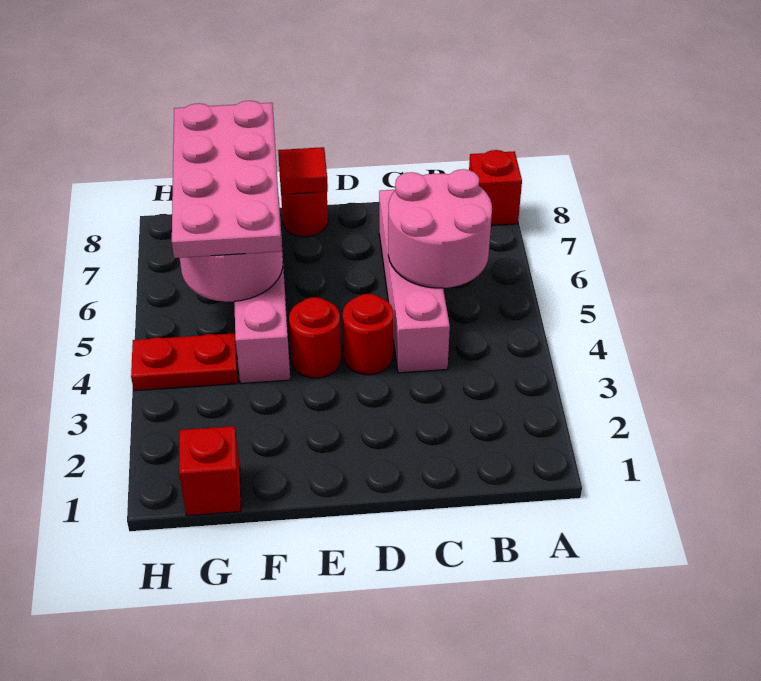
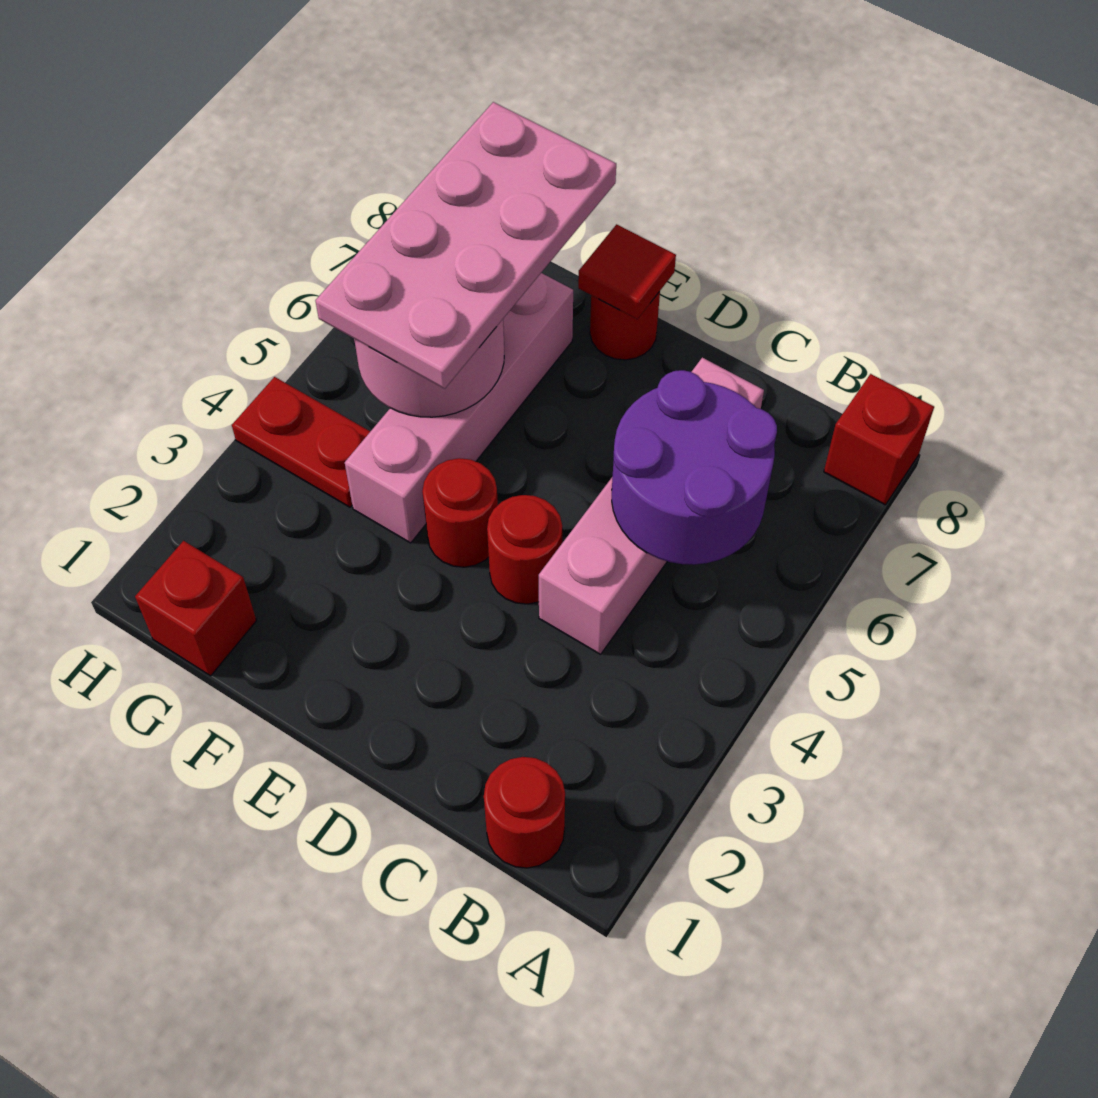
none -> red 1x1 round brick [484,757,565,868]
pink 2x2 round brick [388,169,492,288] -> purple 2x2 round brick [612,370,777,565]

